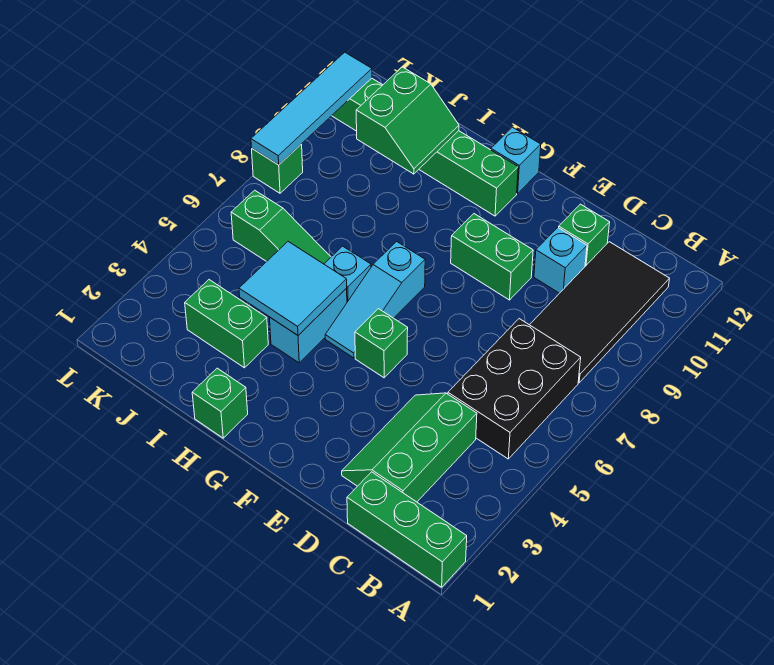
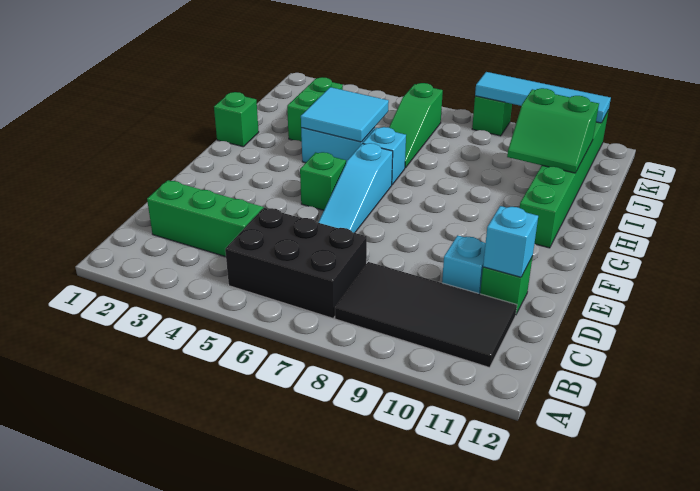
green 1x3 brick [347,472,467,587] -> none
green 1x2 brick [451,214,533,300] -> none
cyan 1x3 slope [325,241,425,358] -> cyan 1x3 slope turned to [318,143,393,233]
cyan 1x1 brick [491,127,541,193] -> cyan 1x1 brick moved to [483,206,538,277]

